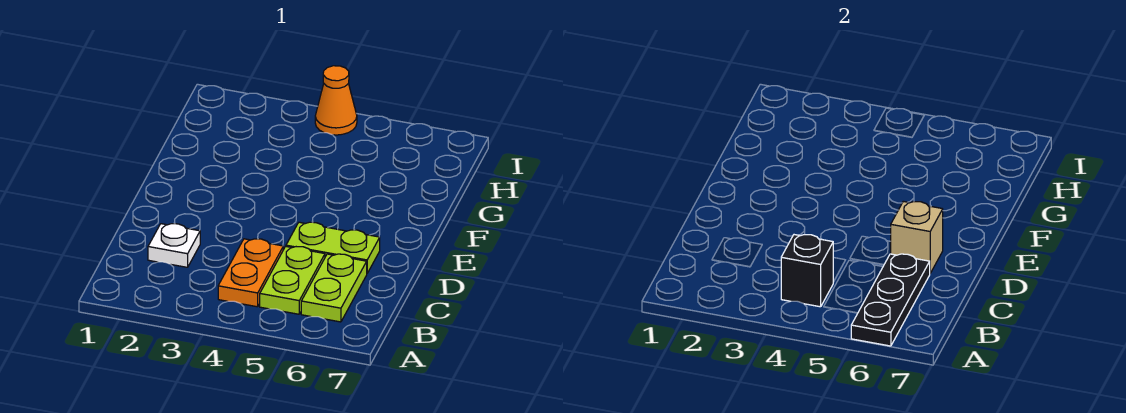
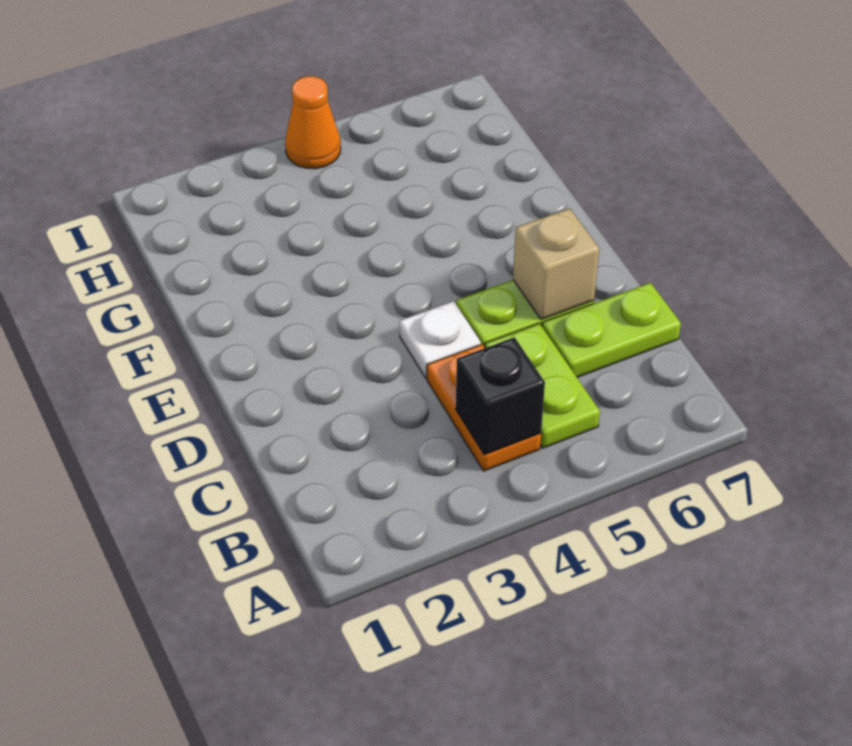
black 1x3 plate [851,254,930,346] -> none
lime 1x2 plate [301,254,367,322] -> lime 1x2 plate turned to [542,283,681,377]
white 1x1 plate [148,224,200,267] -> white 1x1 plate moved to [399,301,481,378]

